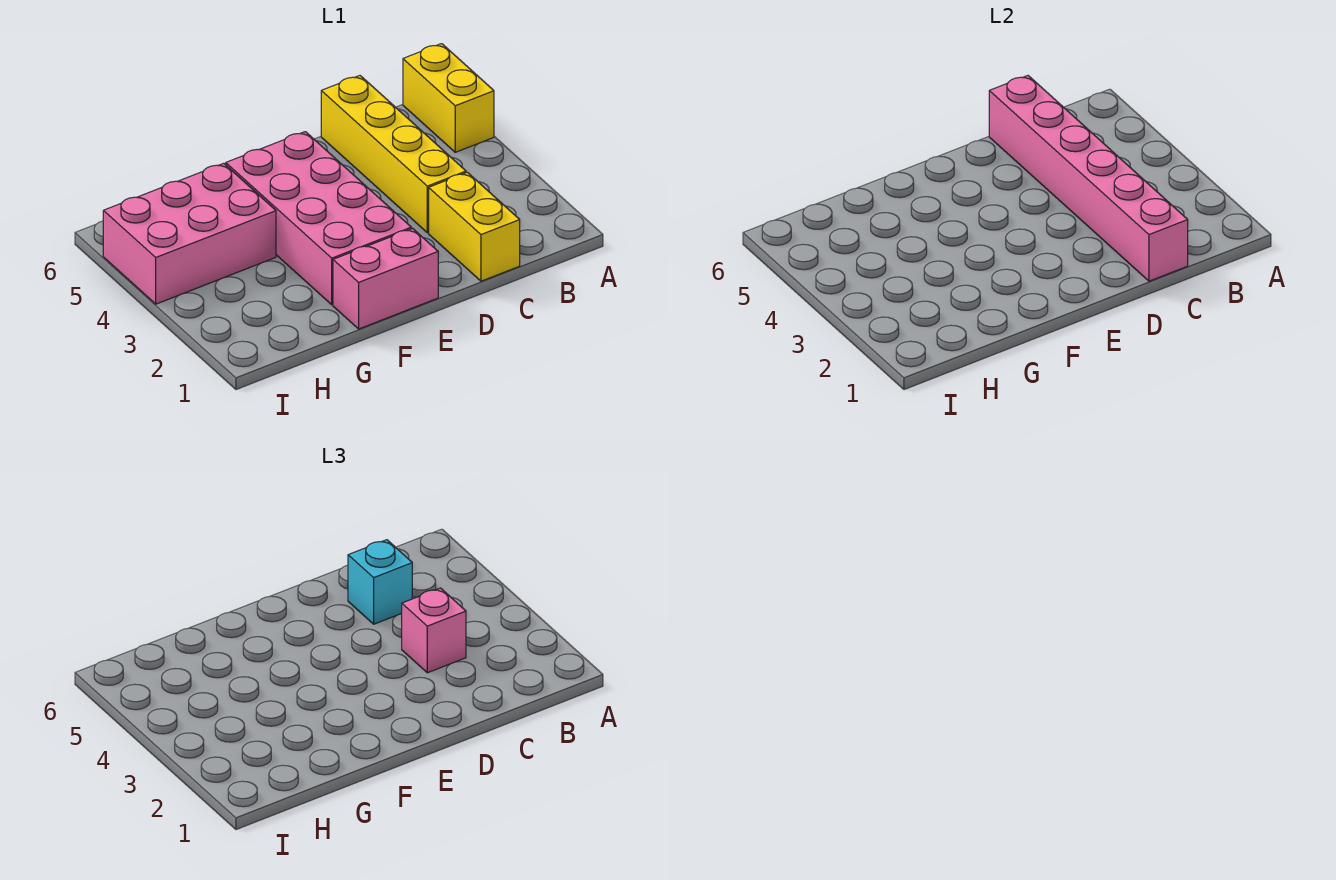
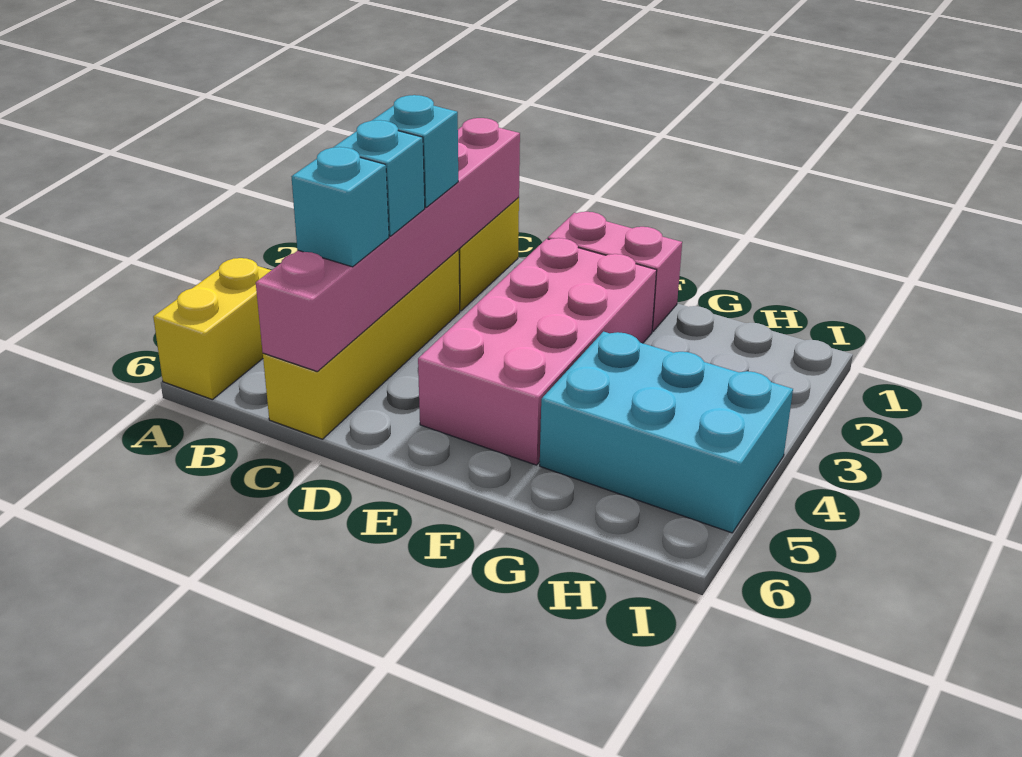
pink 1x1 brick [402,588,466,673] -> cyan 1x1 brick [372,95,458,207]
none -> cyan 1x1 brick [333,120,425,236]
pink 2x3 brick [103,163,276,304] -> cyan 2x3 brick [540,332,793,533]

